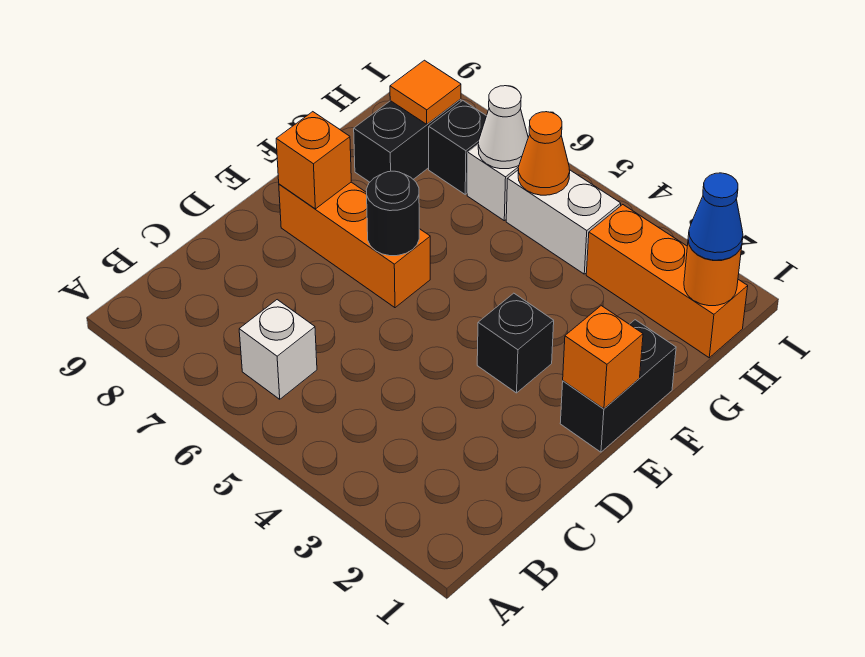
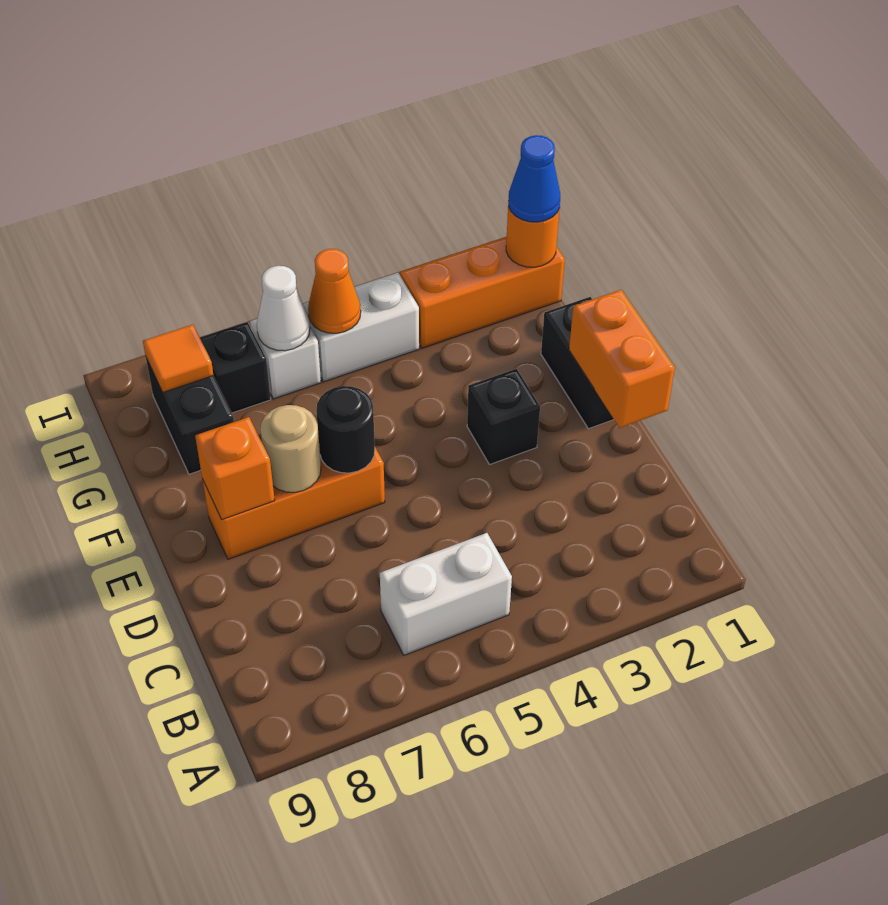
white 1x1 brick [239,300,317,399] -> white 1x2 brick [380,533,512,655]
orange 1x1 brick [563,306,643,409] -> orange 1x2 brick [569,290,675,428]
none -> tan 1x1 round brick [260,405,321,492]

